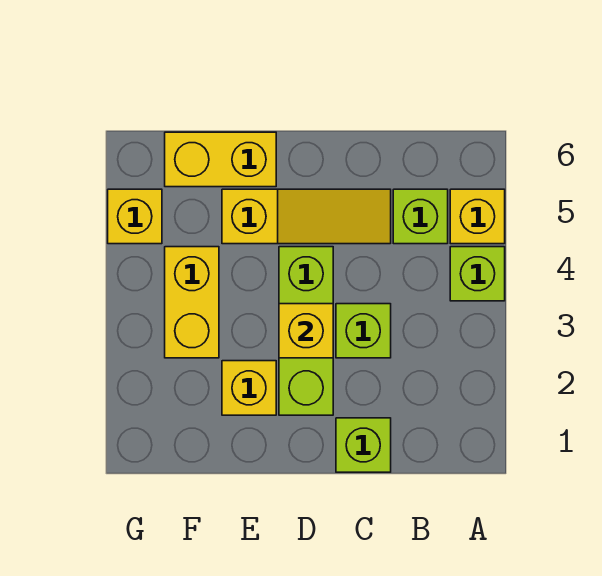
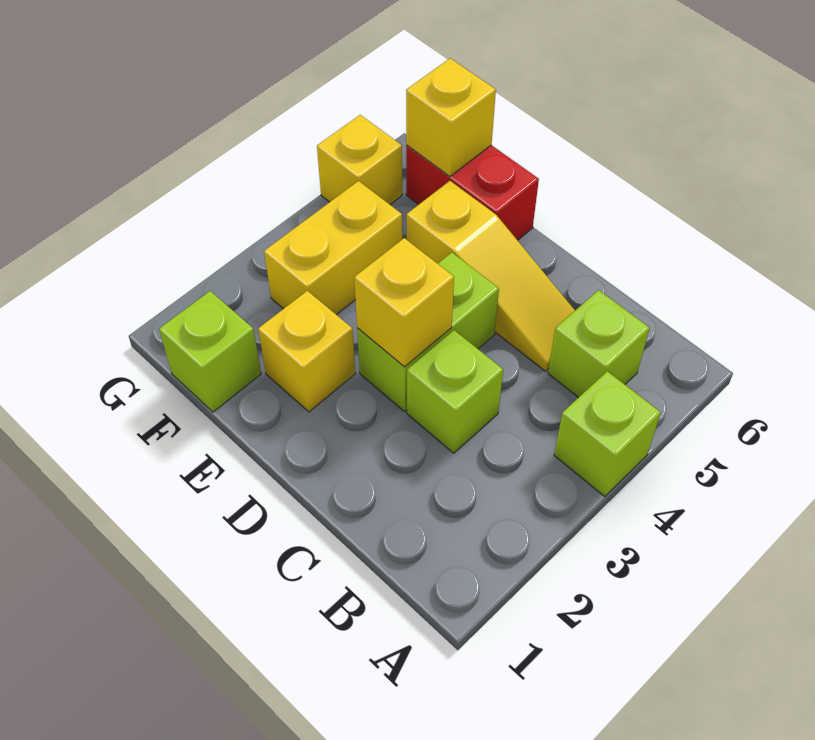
yellow 1x1 brick [450,189,505,244] -> yellow 1x1 brick moved to [406,58,496,177]
lime 1x1 brick [336,418,391,472] -> lime 1x1 brick moved to [159,291,261,412]
lime 1x3 brick [279,247,333,415] -> lime 1x2 brick [357,253,499,411]
yellow 1x2 brick [165,132,276,187] -> red 1x2 brick [406,145,539,240]

